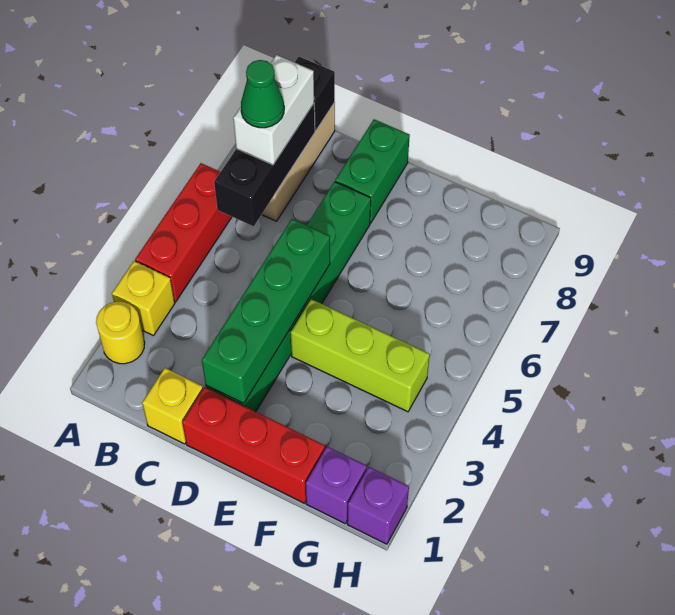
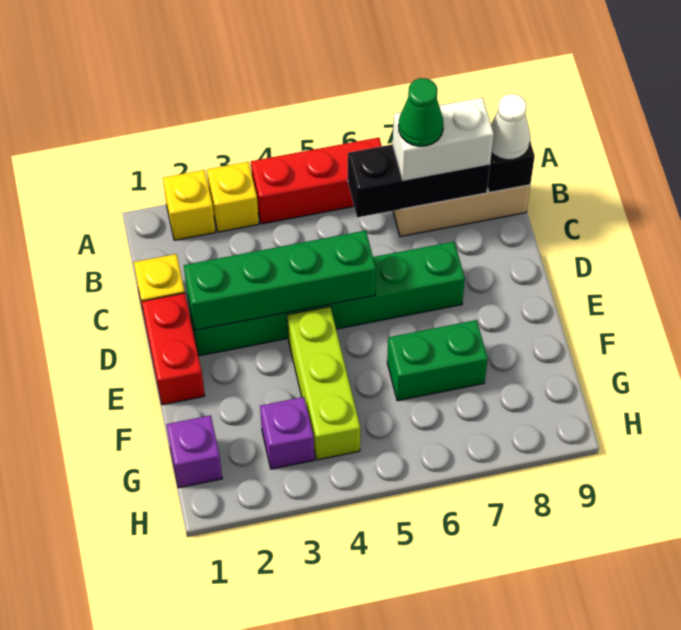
yellow 1x1 round brick [96,302,145,364] -> yellow 1x1 brick [163,170,215,240]
none -> white 1x1 cone [491,94,531,160]
red 1x3 brick [182,387,325,503] -> red 1x2 brick [142,293,205,405]
green 1x2 brick [335,119,410,223] -> green 1x2 brick moved to [387,320,488,401]
purple 1x1 brick [347,467,409,544] -> purple 1x1 brick moved to [260,397,314,469]

